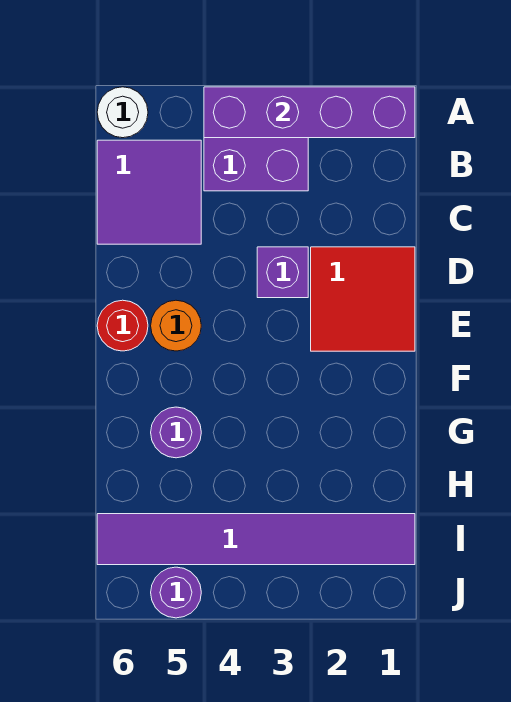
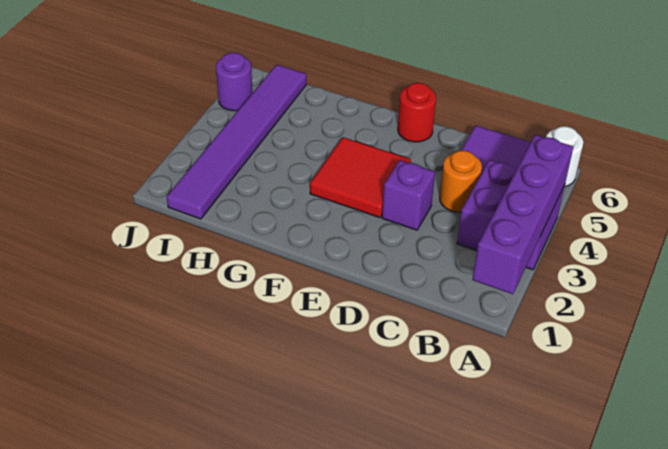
red 2x2 tile [311,247,415,351] -> red 2x2 tile moved to [310,137,411,218]
orange 1x1 round brick [151,300,201,351] -> orange 1x1 round brick moved to [440,150,482,212]
purple 1x1 round brick [151,407,201,458] -> none

